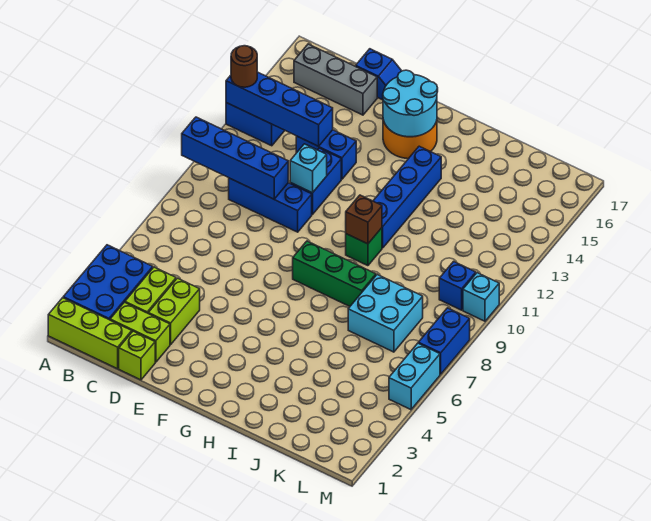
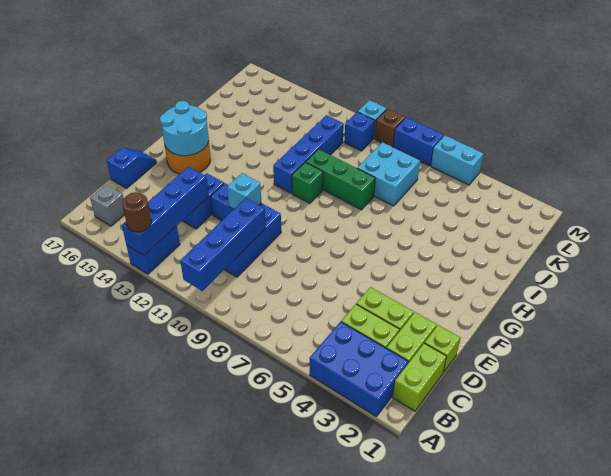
lime 1x3 brick [48,298,132,369] -> lime 1x2 brick [393,343,446,411]
grey 1x3 brick [294,44,377,115] -> grey 1x1 brick [90,184,125,226]
green 1x3 brick [293,241,376,306] -> green 1x3 brick turned to [306,149,375,210]
brown 1x1 brick [346,195,382,244] -> brown 1x1 brick moved to [375,109,405,147]
blue 1x4 brick [373,146,441,248] -> blue 1x4 brick turned to [273,115,344,193]

